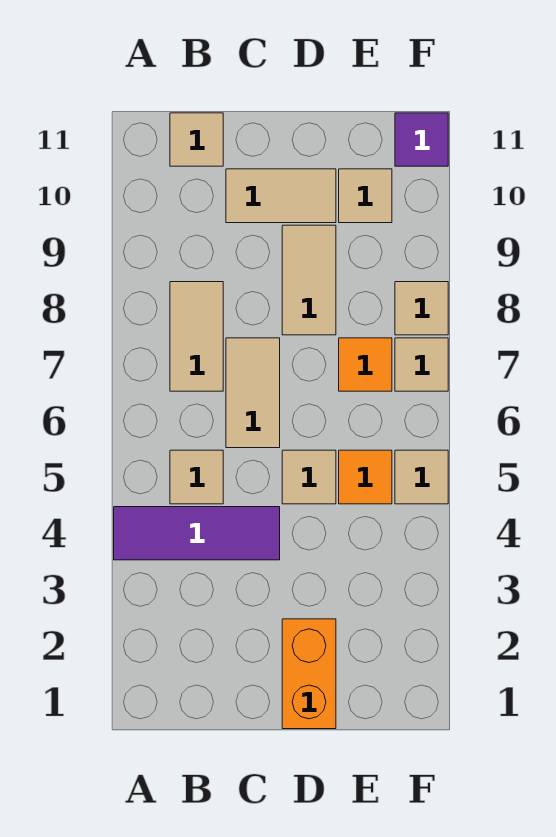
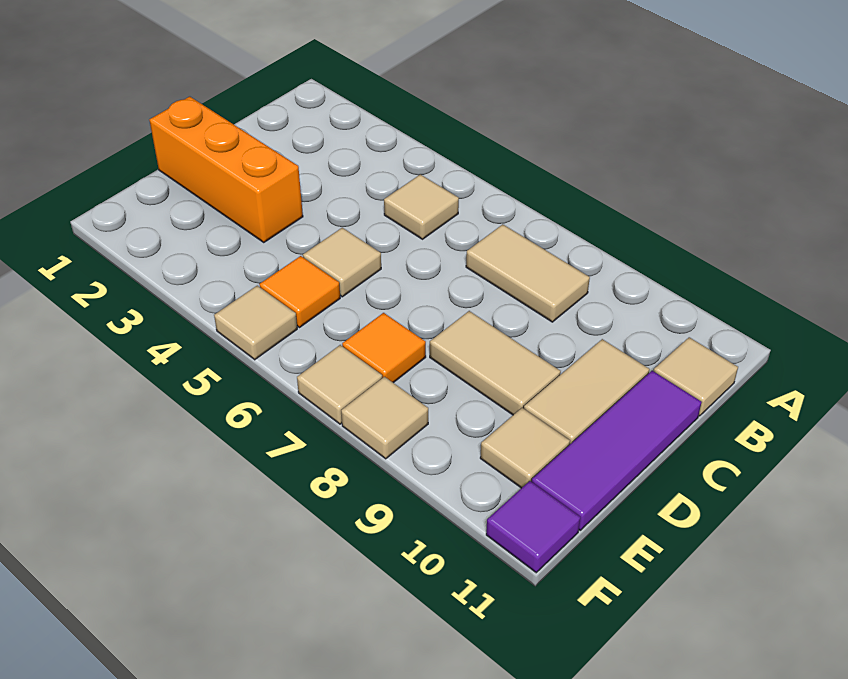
purple 1x3 tile [114,507,280,560] -> purple 1x3 tile moved to [532,371,702,530]
tan 1x2 tile [226,338,280,448] -> none
orange 1x2 brick [282,619,336,729] -> orange 1x3 brick [150,97,303,242]

